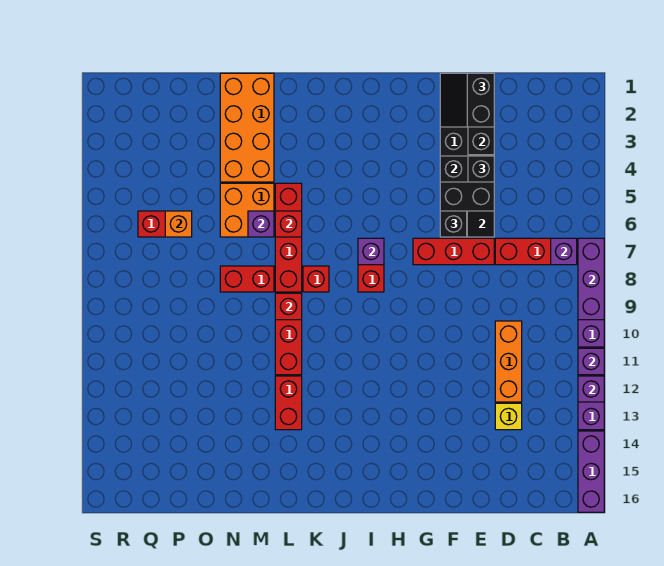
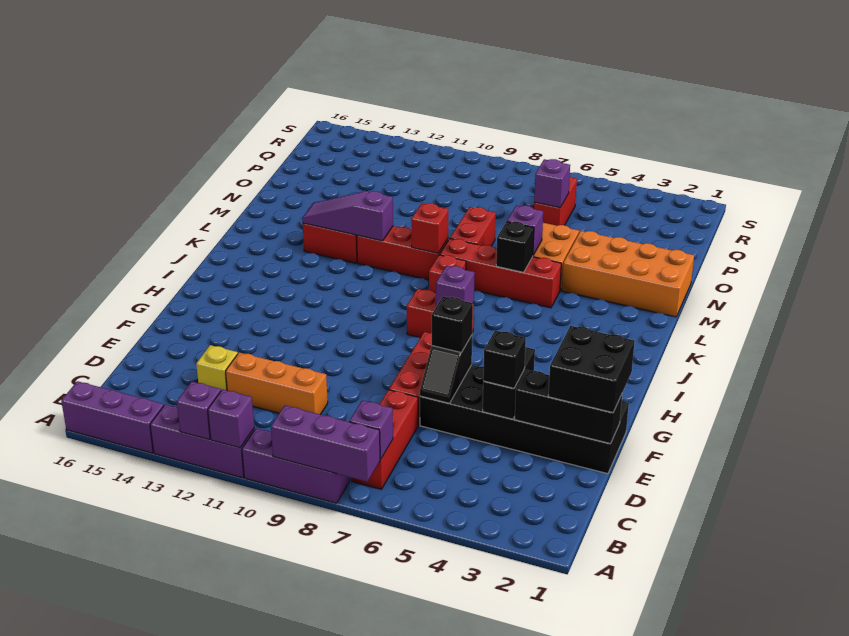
black 2x2 slope [440,73,494,127] -> black 2x2 brick [548,326,635,413]
red 1x1 brick [275,211,302,237] -> black 1x1 brick [496,222,534,272]
none -> purple 1x3 slope [302,191,393,241]
orange 1x1 brick [165,211,192,237] -> purple 1x1 brick [534,159,570,208]

